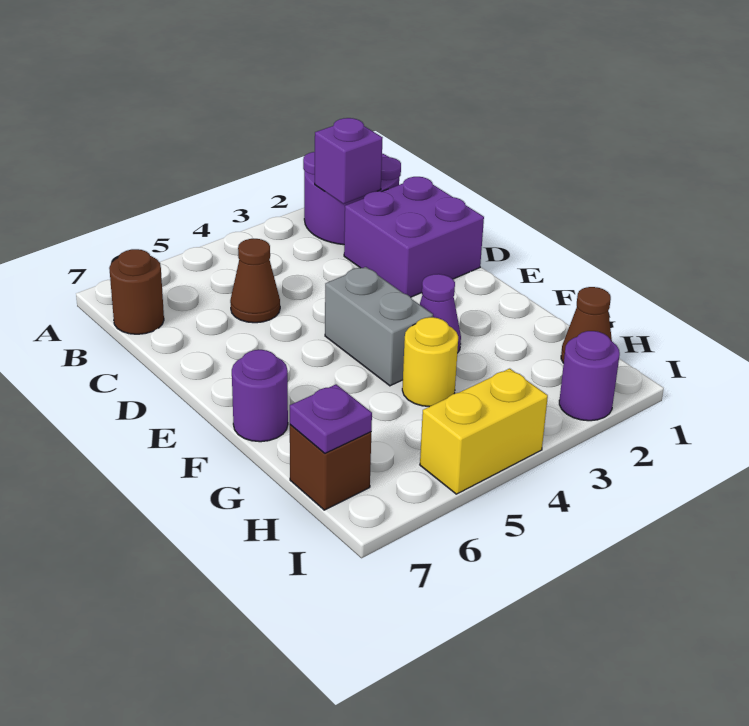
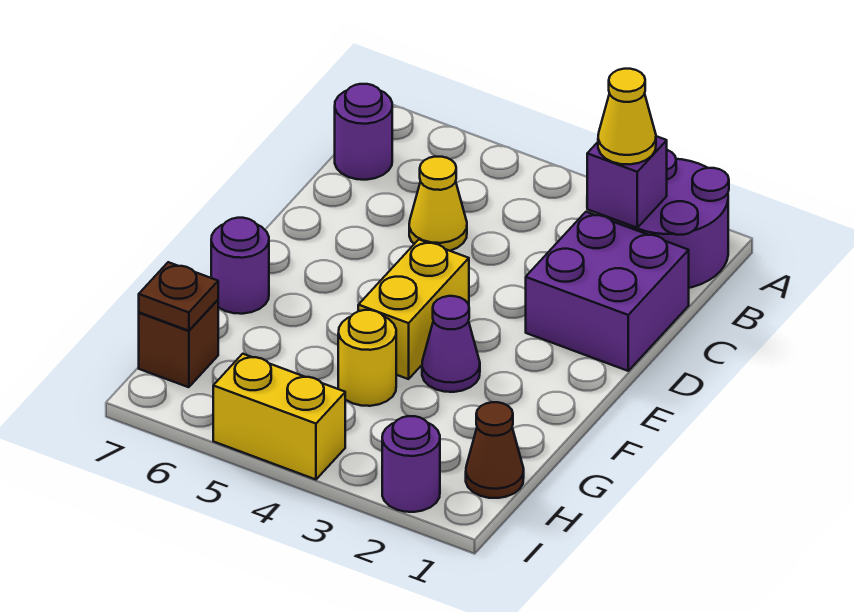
none -> yellow 1x1 cone [598,69,656,165]
brown 1x1 round brick [109,249,164,334] -> purple 1x1 round brick [335,84,392,180]
brown 1x1 cone [230,239,280,323] -> yellow 1x1 cone [409,157,467,251]
grey 1x2 brick [325,267,433,386] -> yellow 1x2 brick [358,240,469,379]
purple 1x1 plate [290,384,372,453] -> brown 1x1 plate [139,262,218,331]

